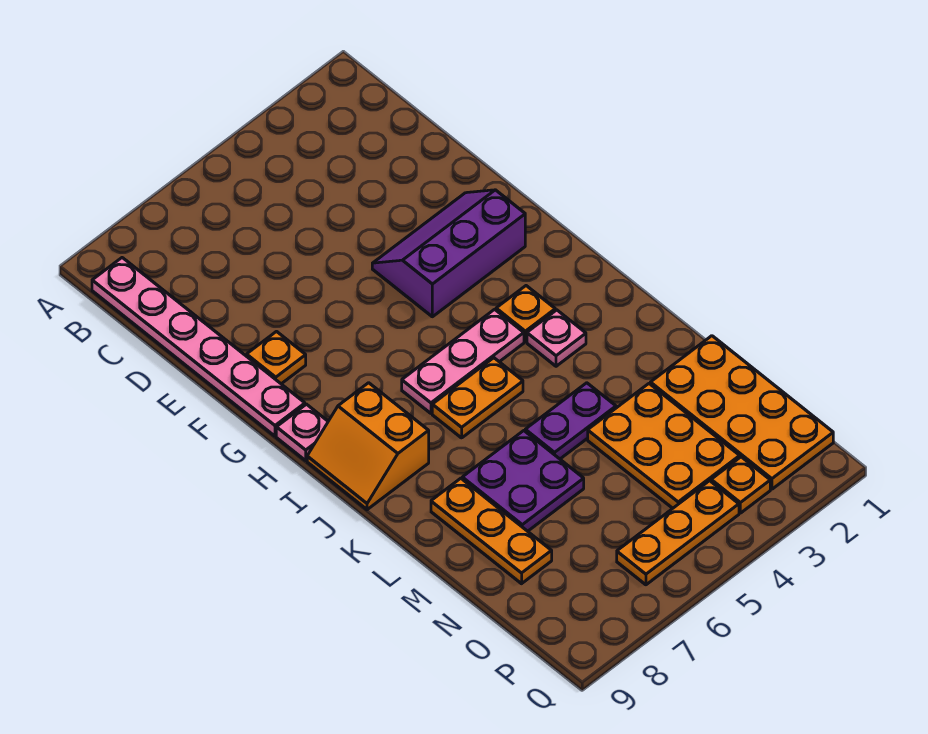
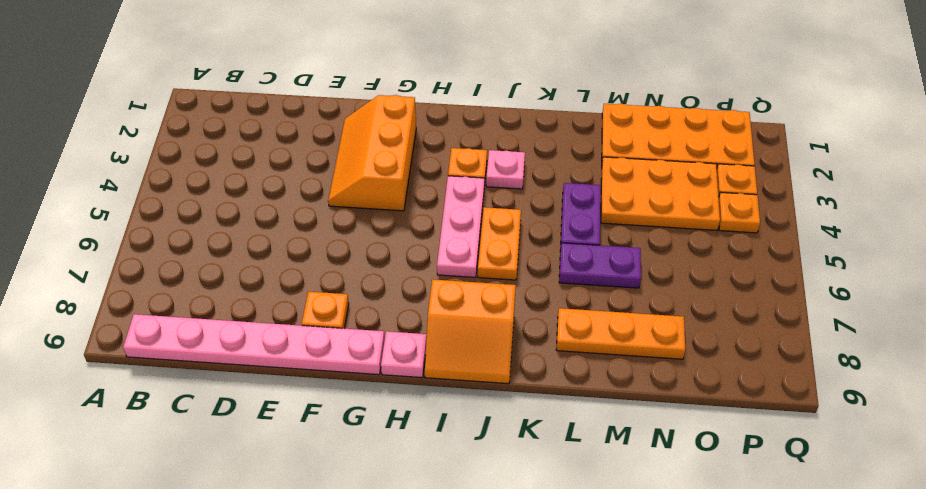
purple 2x3 slope [372,190,525,317] -> orange 2x3 slope [328,95,416,211]
purple 2x2 plate [462,431,584,531] -> purple 1x2 plate [559,243,641,288]
orange 1x3 plate [617,481,739,585] -> orange 1x1 plate [719,192,760,233]

